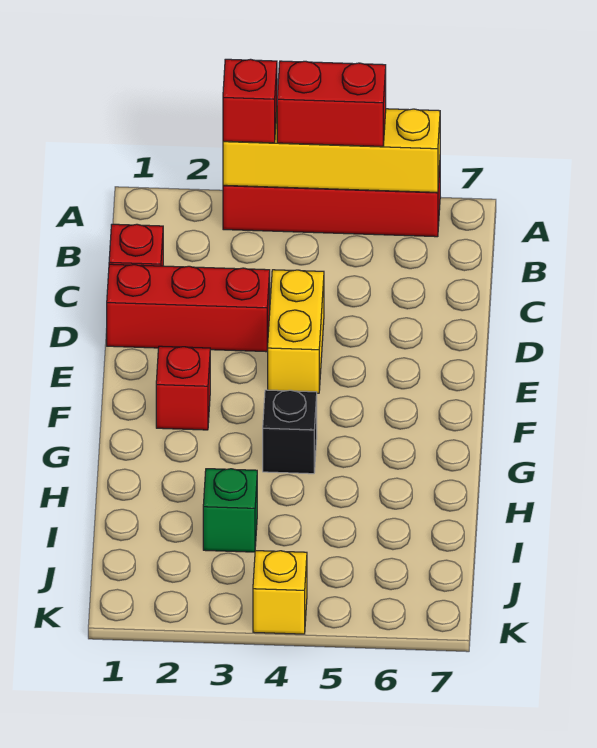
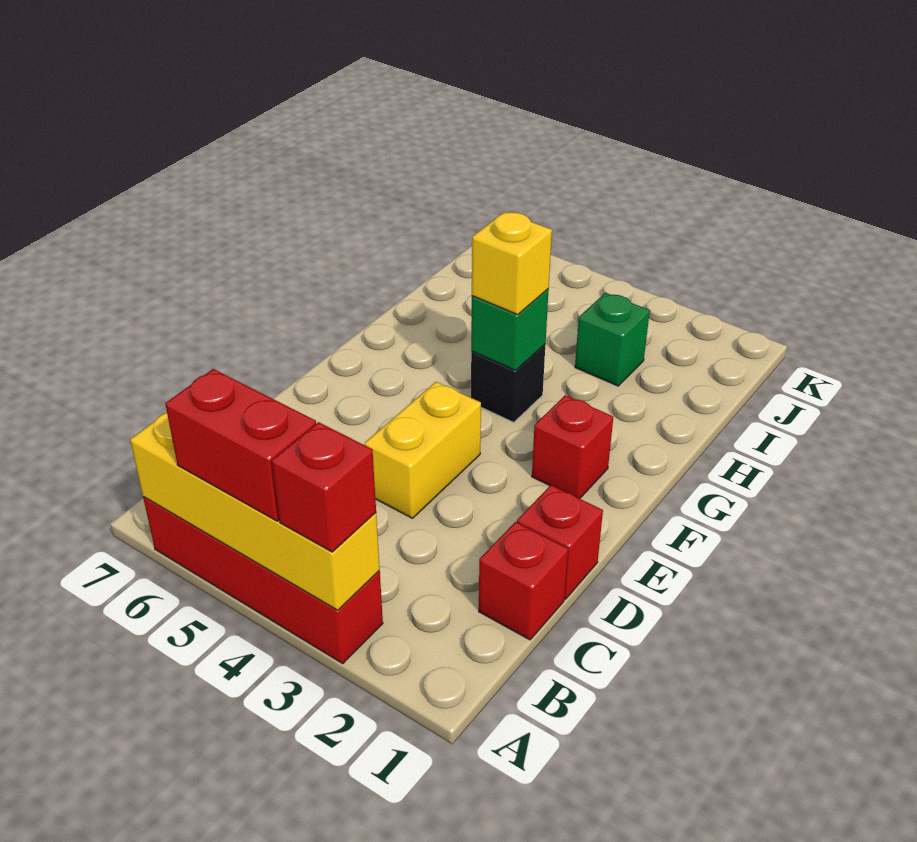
red 1x3 brick [107,264,270,352] -> red 1x1 brick [517,485,603,599]
none -> green 1x1 brick [471,289,549,370]
yellow 1x1 brick [253,551,307,634] -> yellow 1x1 brick moved to [472,212,552,315]

